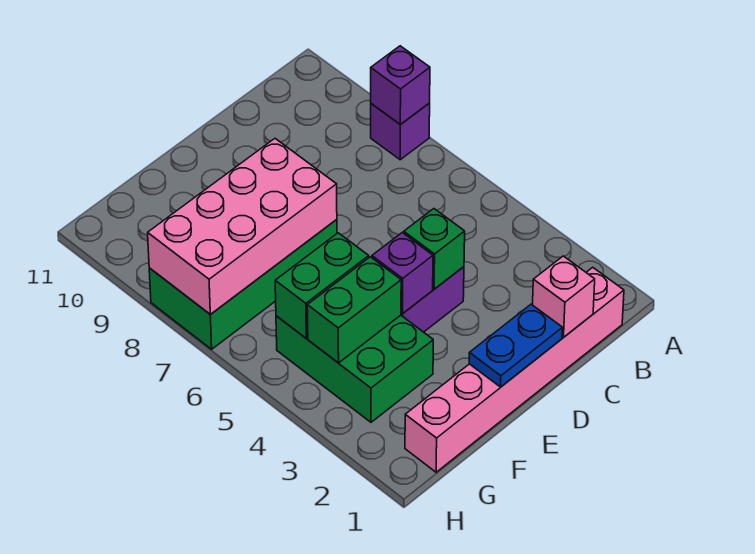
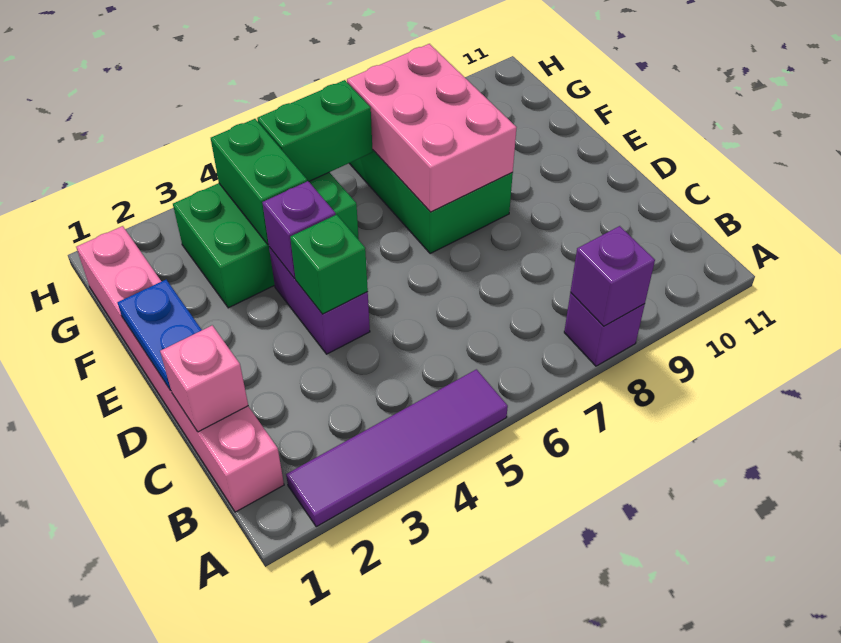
none -> purple 1x4 tile [286,369,508,527]
pink 2x4 brick [148,139,337,314] -> pink 2x3 brick [347,44,517,212]
green 1x2 brick [275,233,369,338] -> green 1x2 brick turned to [257,80,373,181]

